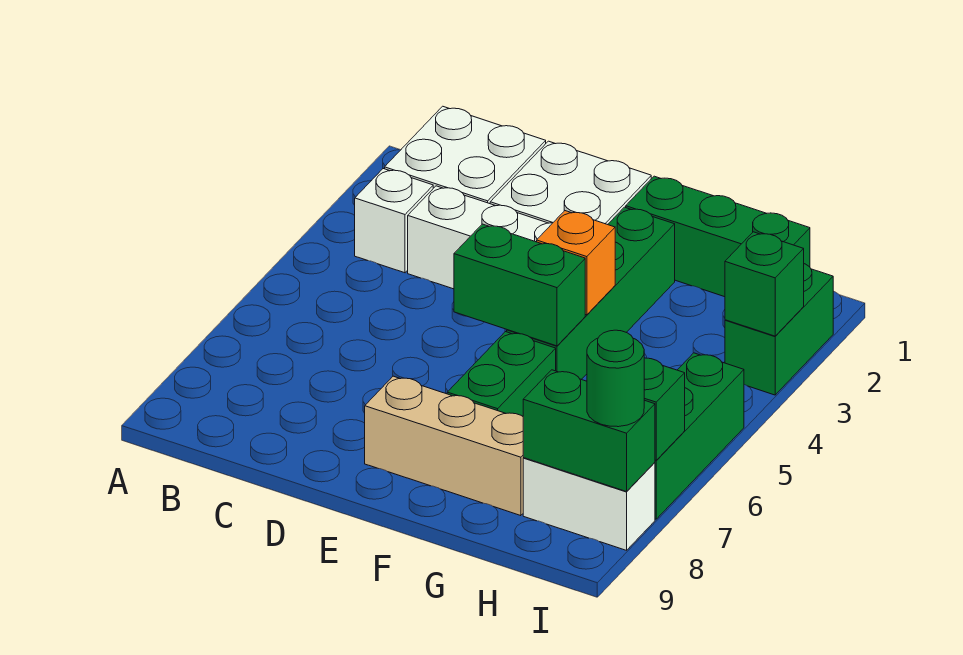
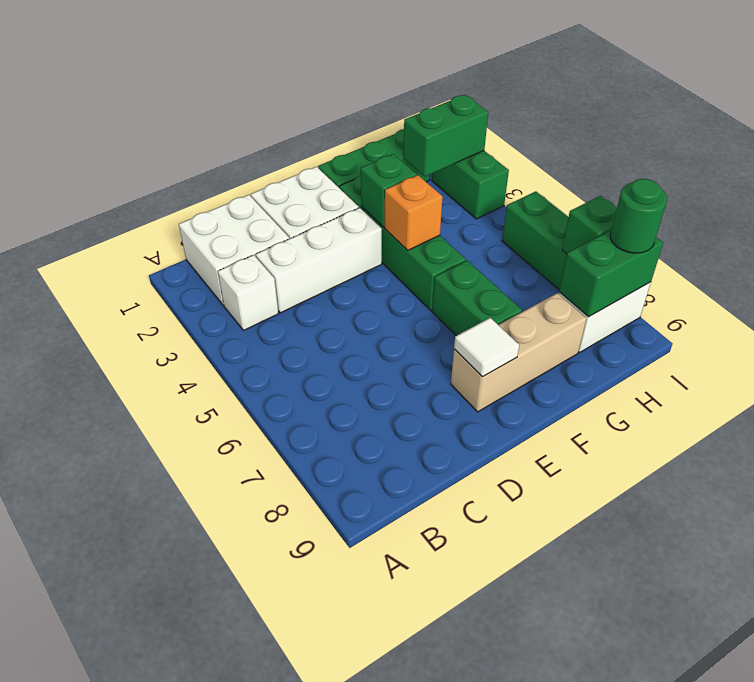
green 1x2 brick [454,224,585,346] -> green 1x2 brick moved to [403,95,488,176]
none -> white 1x1 tile [454,318,519,377]
green 1x1 brick [725,232,804,336] -> green 1x1 brick moved to [361,154,417,227]

